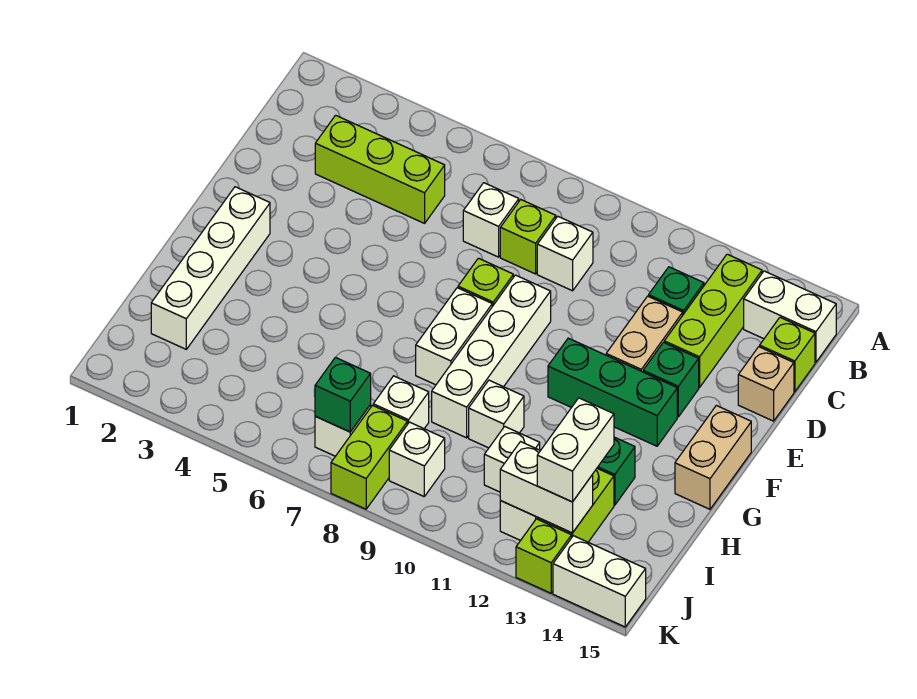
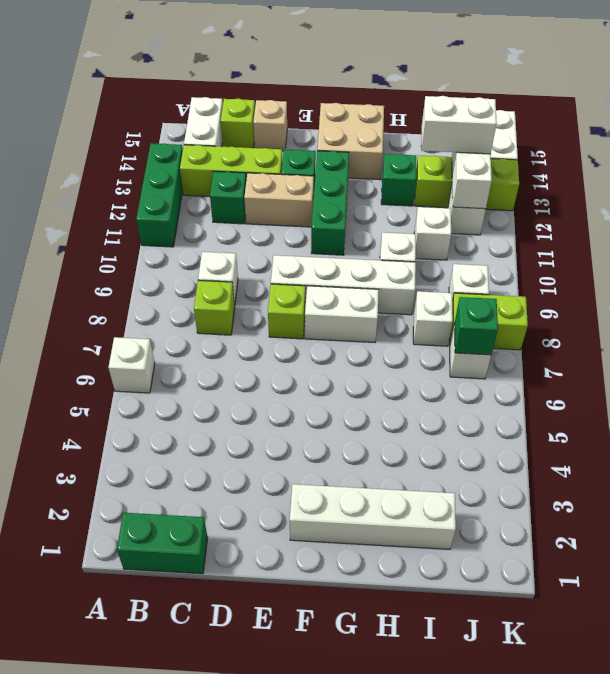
none -> green 1x3 brick [136,143,183,247]
none -> green 1x2 brick [117,513,208,574]
lime 1x3 brick [315,115,445,223] -> none
white 1x1 brick [463,183,519,257] -> white 1x1 brick moved to [108,337,155,393]
tan 1x2 brick [675,405,751,509] -> tan 2x2 brick [317,103,384,179]

